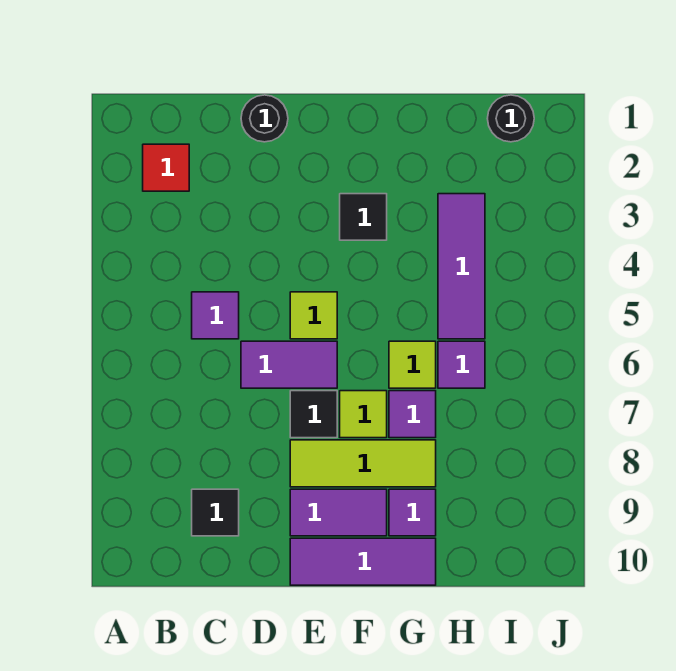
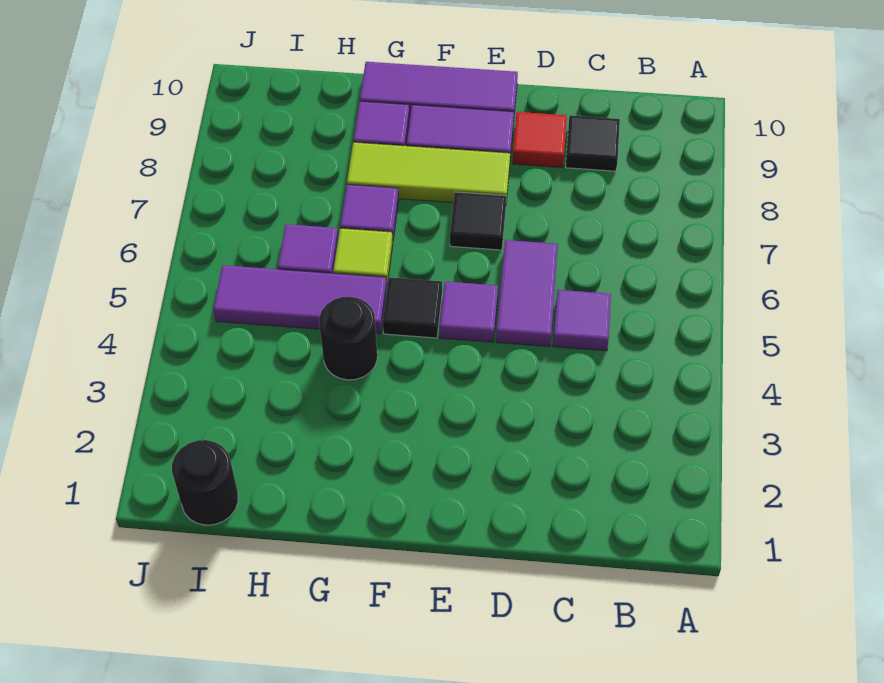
red 1x1 tile [143,144,189,191] -> red 1x1 tile moved to [513,112,567,168]
black 1x1 round brick [241,95,288,142] -> black 1x1 round brick moved to [319,297,378,380]
purple 1x2 tile [241,341,337,388] -> purple 1x2 tile turned to [496,240,558,346]
lime 1x1 tile [290,292,337,339] -> purple 1x1 tile [440,282,498,342]
black 1x1 tile [340,194,387,240] -> black 1x1 tile moved to [383,277,442,338]
lime 1x1 tile [340,391,387,438] -> none
purple 1x3 tile [438,194,485,339] -> purple 1x3 tile turned to [213,265,387,334]

